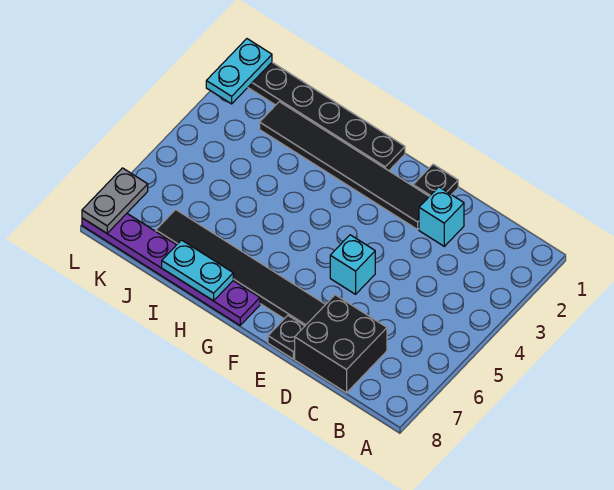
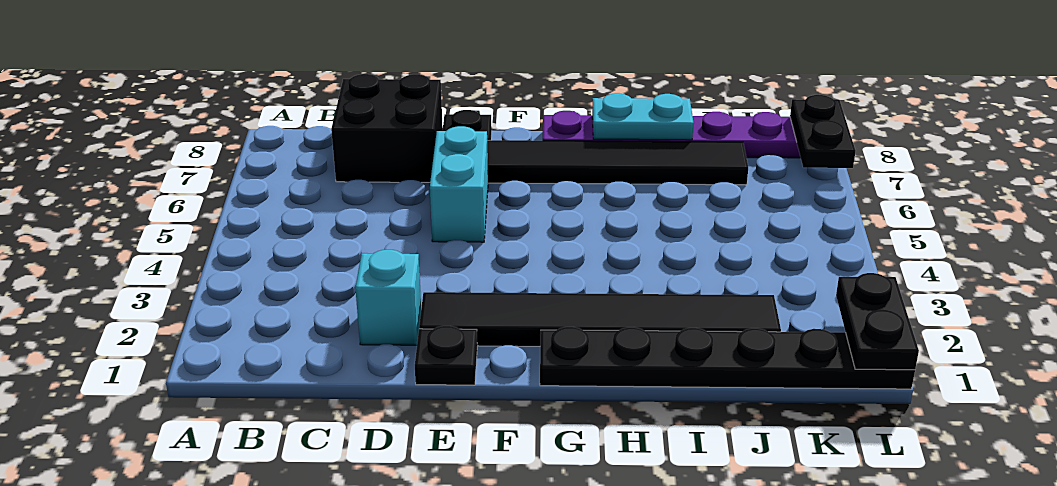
cyan 1x1 brick [330,235,375,294] -> cyan 1x2 brick [430,126,488,242]
cyan 1x2 plate [206,39,272,104] -> black 1x2 plate [836,273,919,370]
grey 1x2 plate [82,168,148,233] -> black 1x2 plate [790,95,855,168]

